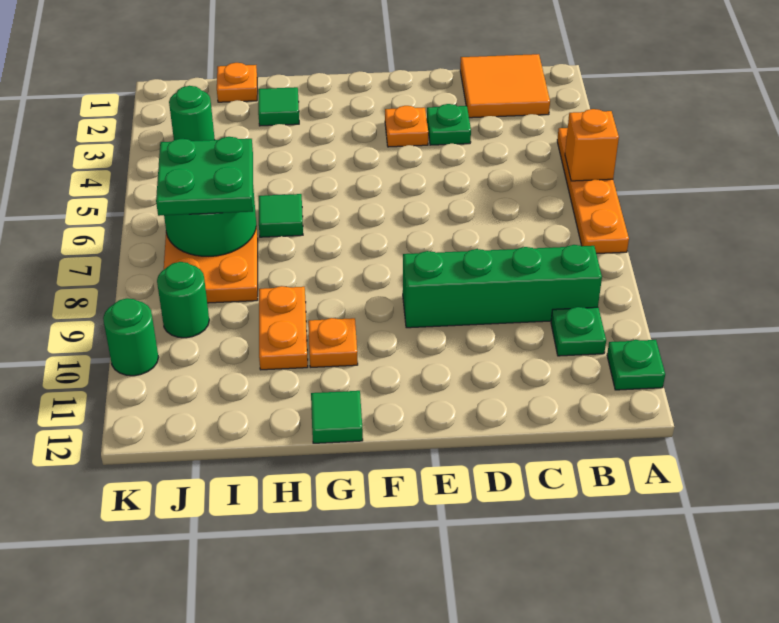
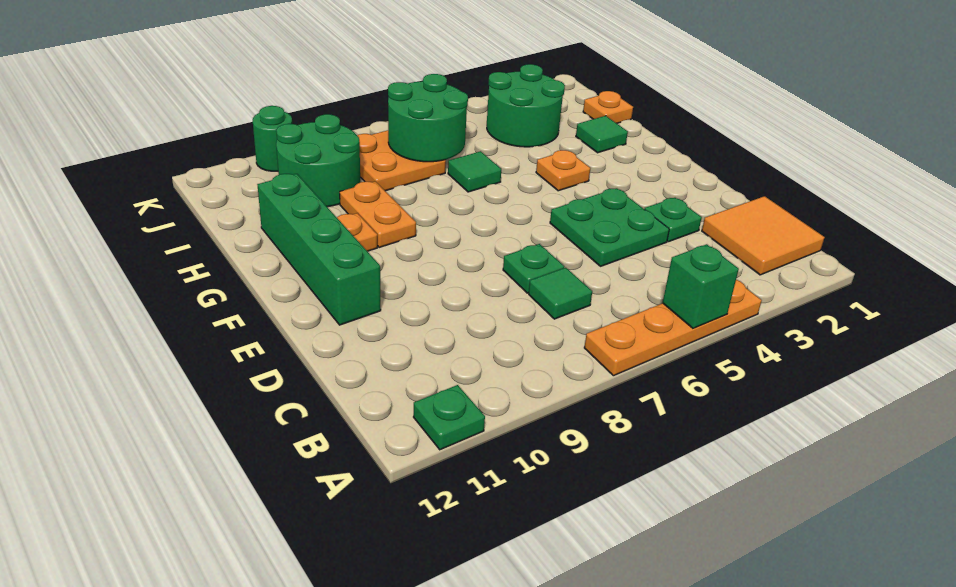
orange 1x1 brick [565,109,619,181] -> green 1x1 brick [663,244,739,328]
green 1x4 brick [403,245,602,328] -> green 1x4 brick moved to [257,174,381,325]
green 1x1 plate [551,307,606,356] -> green 1x1 plate moved to [503,244,565,293]
orange 1x1 plate [385,106,428,147] -> orange 1x1 plate moved to [536,150,590,191]
green 1x1 tile [311,391,363,443] -> green 1x1 tile moved to [529,268,592,319]
orange 1x2 plate [259,286,308,370] -> orange 1x2 plate turned to [340,181,416,247]
green 2x2 plate [156,137,253,216] -> green 2x2 plate moved to [550,188,669,266]
green 1x1 round brick [169,86,215,141] -> green 2x2 round brick [487,64,565,147]
green 1x1 round brick [157,262,209,338] -> green 2x2 round brick [276,114,360,207]

